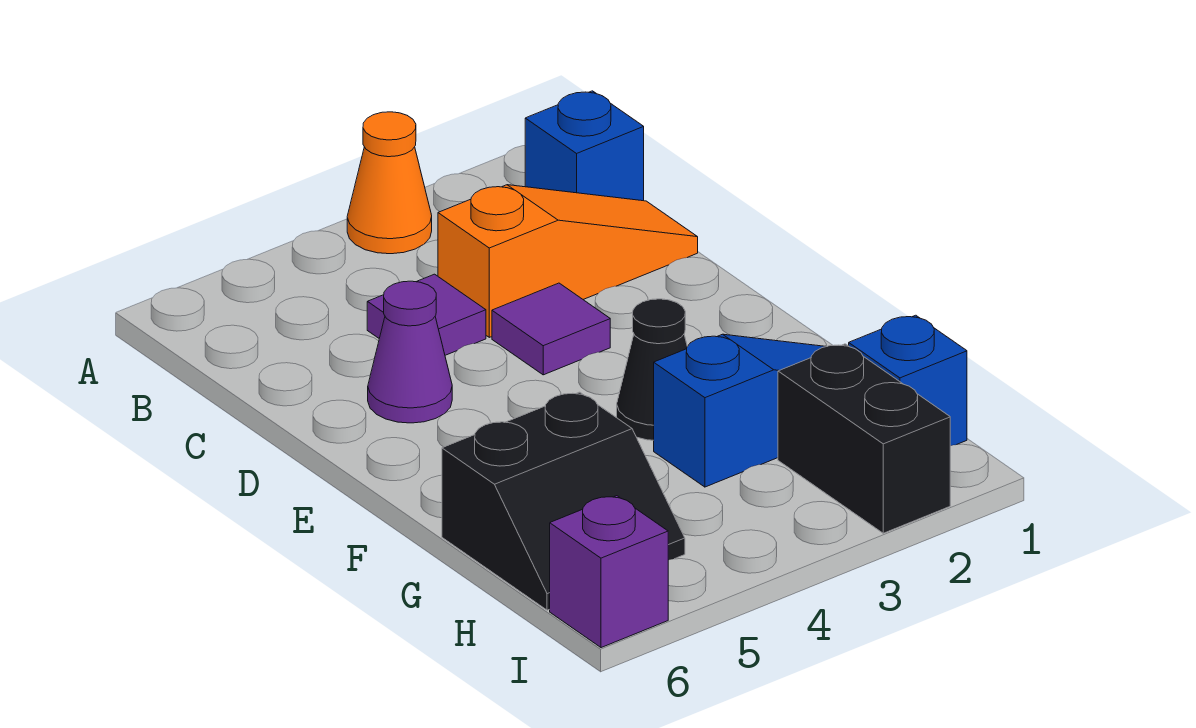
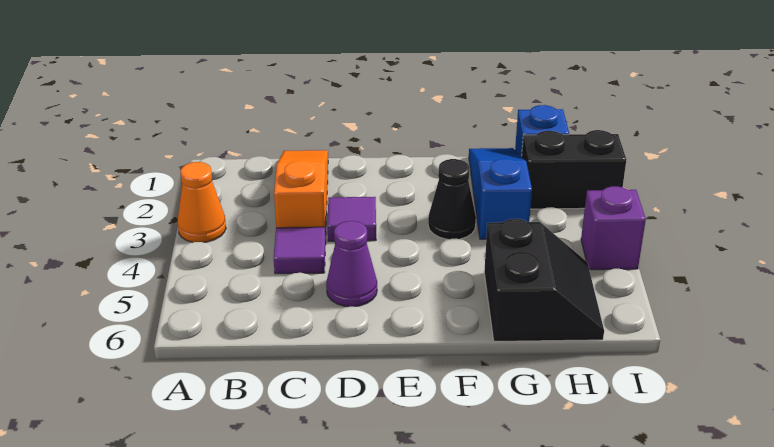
blue 1x1 brick [525,91,644,201] -> none
purple 1x1 brick [550,496,668,648] -> purple 1x1 brick moved to [581,186,646,270]

